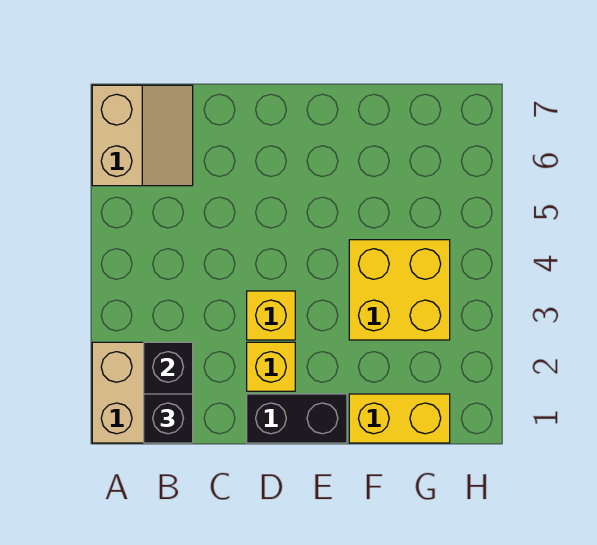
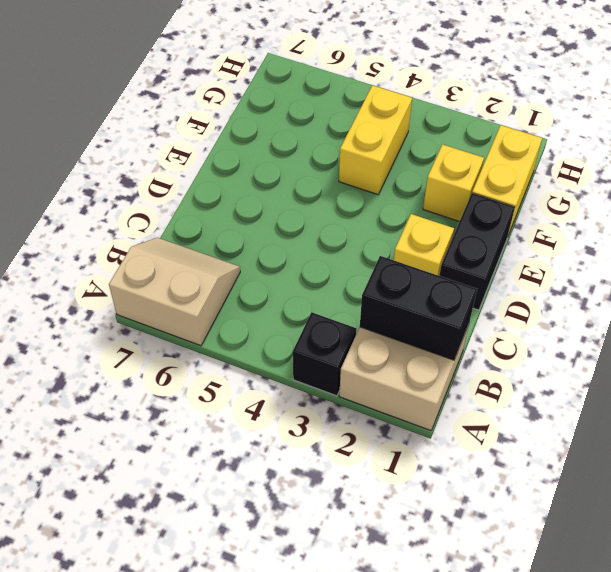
black 1x1 brick [144,394,193,443] -> black 1x1 brick moved to [293,312,356,396]
yellow 1x1 brick [247,291,295,340] -> yellow 1x1 brick moved to [423,144,484,221]
yellow 2x2 brick [349,240,450,340] -> yellow 1x2 brick [339,85,412,195]

